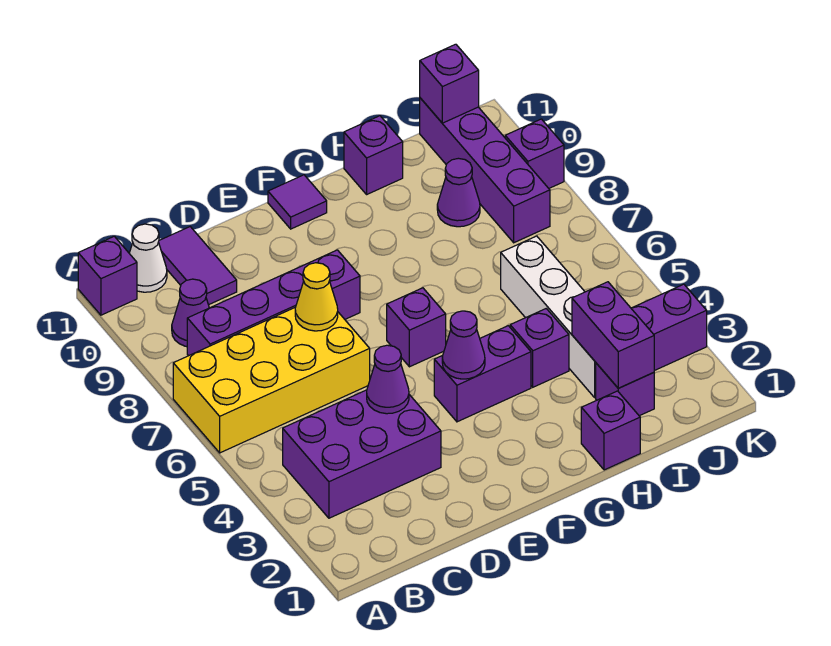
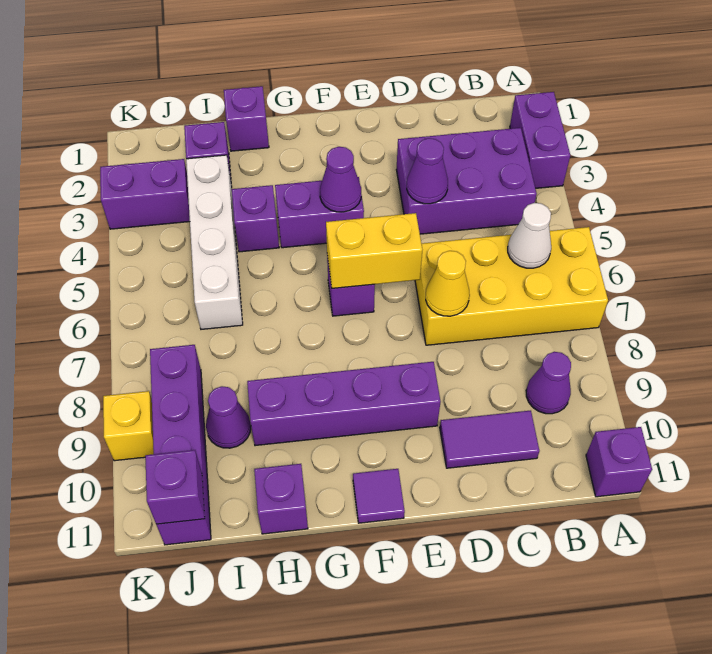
purple 1x4 brick [187,250,360,356] -> purple 1x4 brick moved to [247,362,440,446]
white 1x1 cone [129,224,167,292] -> white 1x1 cone moved to [508,203,551,268]
purple 1x2 tile [159,227,237,305] -> purple 1x2 tile turned to [440,411,539,468]
none -> yellow 1x2 brick [326,213,422,288]
purple 1x2 brick [572,282,654,388] -> purple 1x2 brick moved to [510,92,570,188]
purple 1x1 brick [505,119,564,188] -> yellow 1x1 brick [103,391,154,461]

